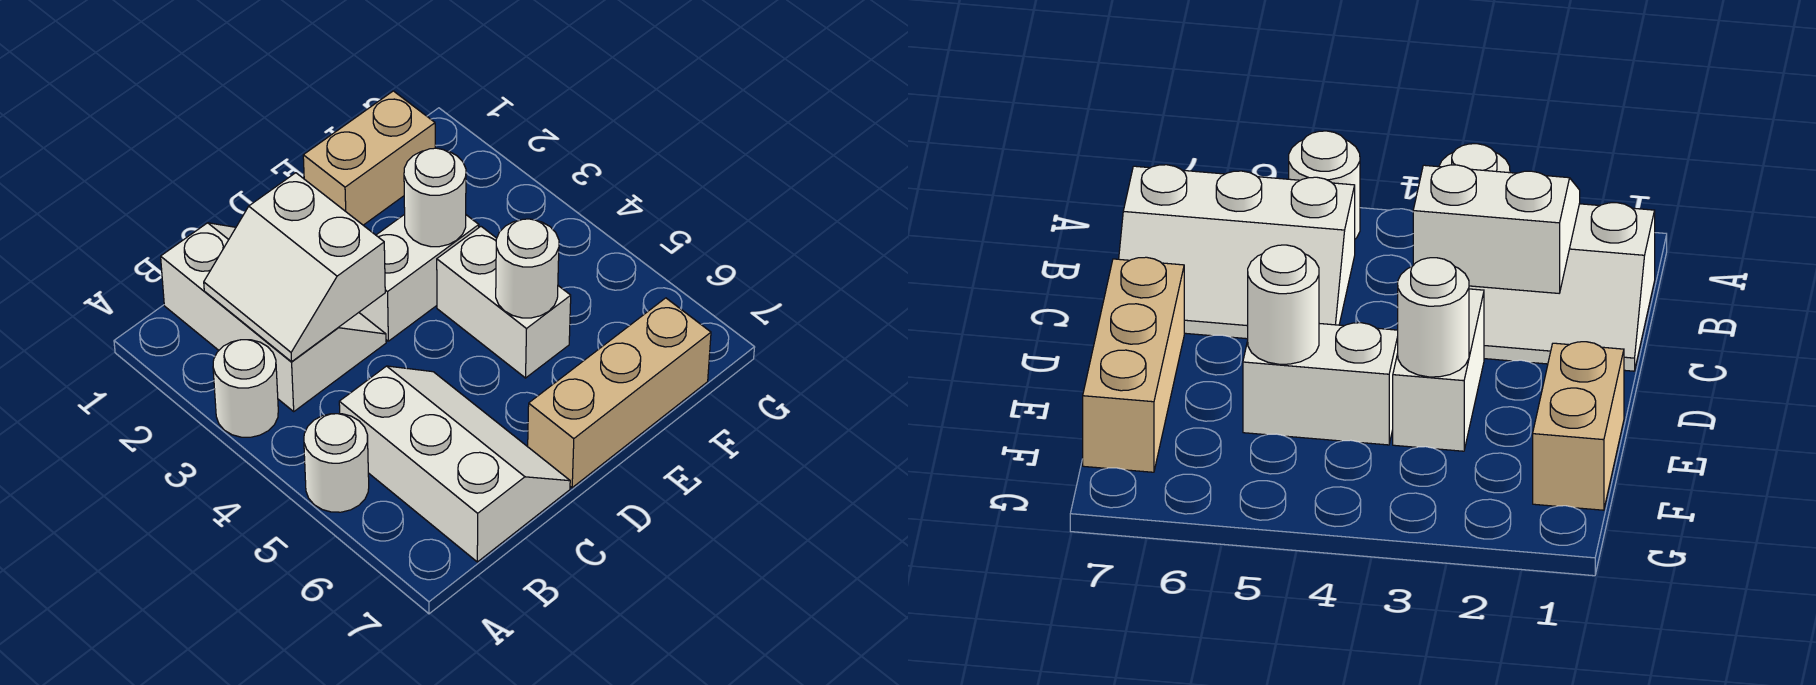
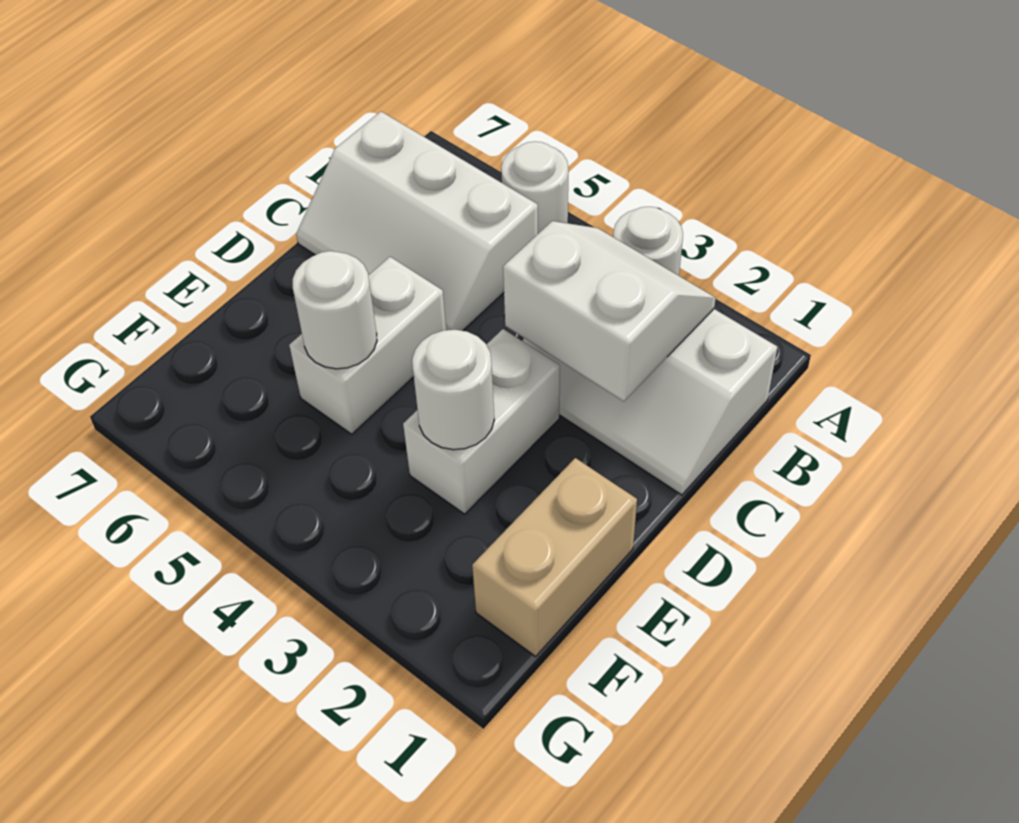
tan 1x3 brick [528,298,711,488] -> none
white 1x2 brick [437,227,571,378] -> white 1x2 brick turned to [289,257,446,434]

